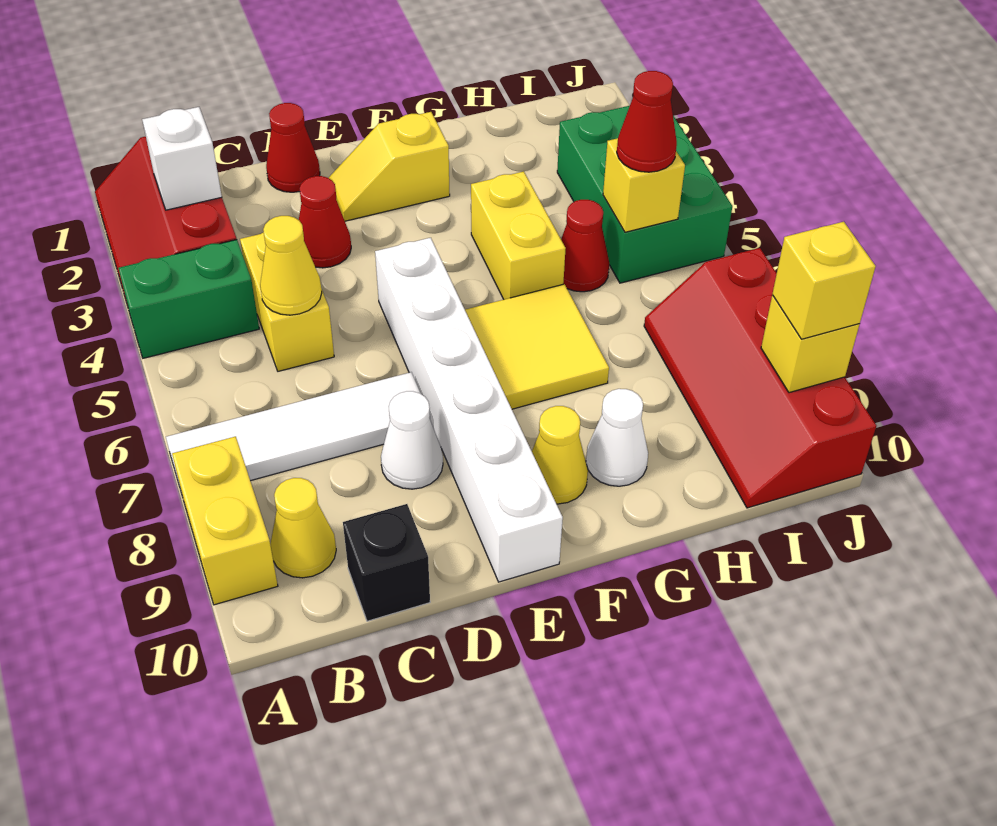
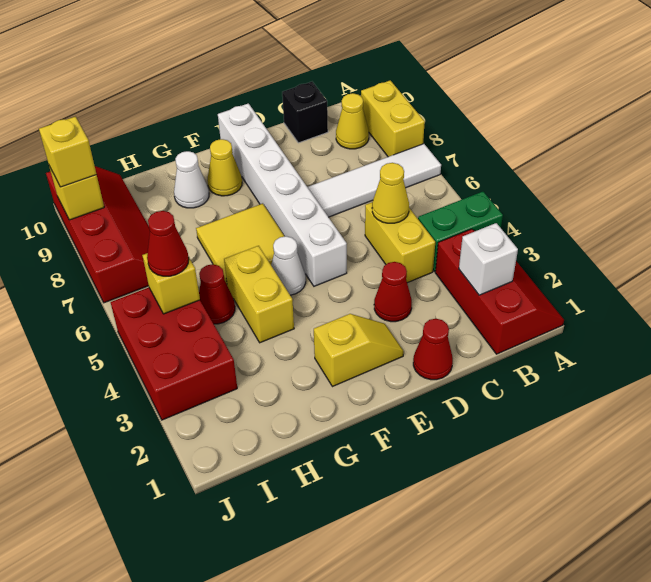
white 1x1 cone [381,391,443,489] -> white 1x1 cone moved to [271,236,306,295]
green 2x3 brick [557,106,732,283] -> red 2x3 brick [111,288,237,420]

